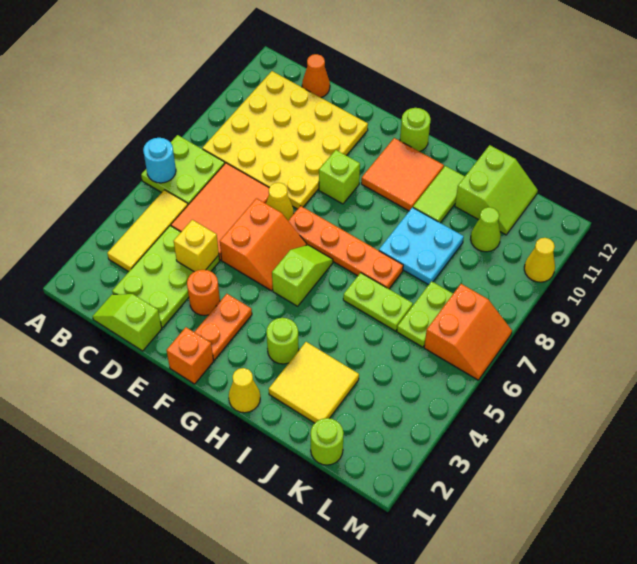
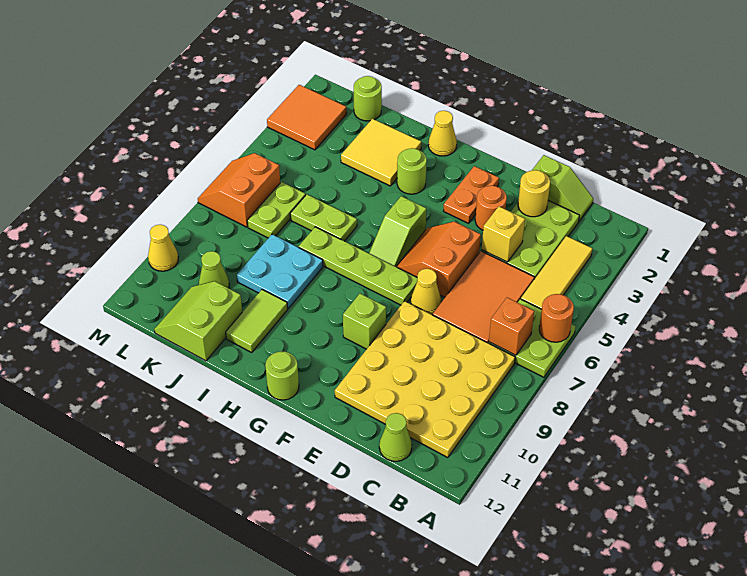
cyan 1x1 round brick [143,138,176,183] -> orange 1x1 round brick [539,294,574,342]
orange 1x1 cone [302,54,330,97] -> lime 1x1 cone [379,413,412,461]
none -> yellow 1x1 round brick [518,170,550,217]
orange 1x1 brick [167,327,214,384] -> orange 1x1 brick moved to [489,298,534,355]
orange 1x4 plate [288,206,403,289] -> lime 1x4 plate [299,227,417,305]
orange 2x2 tile [361,138,444,211] -> orange 2x2 tile moved to [267,85,347,150]

